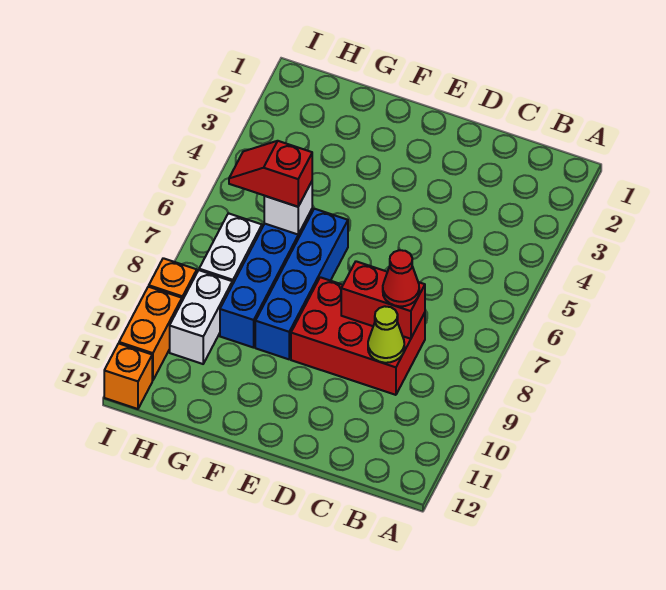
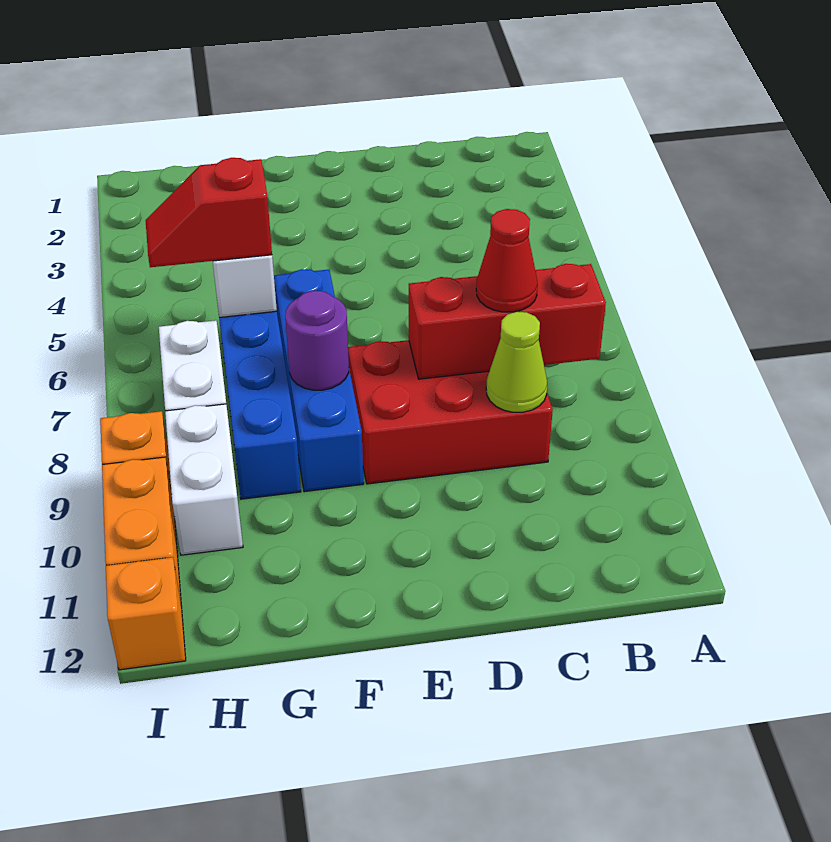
red 1x2 brick [341,261,425,339] -> red 1x3 brick [409,264,606,379]
none -> purple 1x1 round brick [285,291,349,390]

